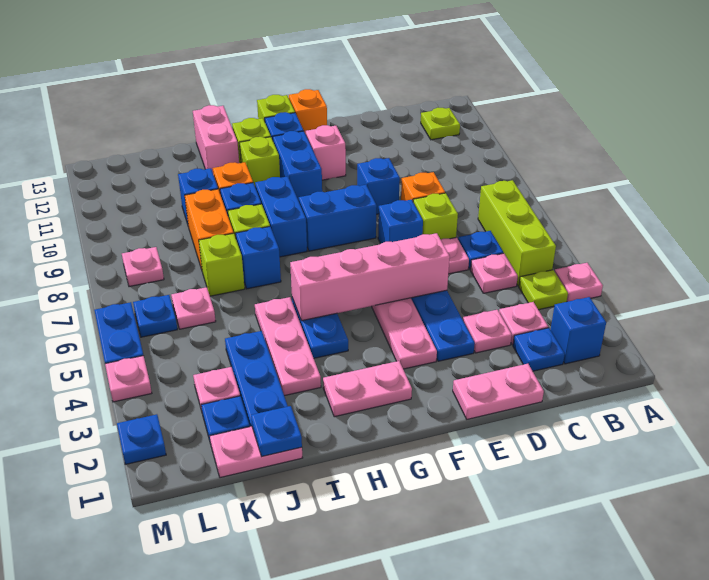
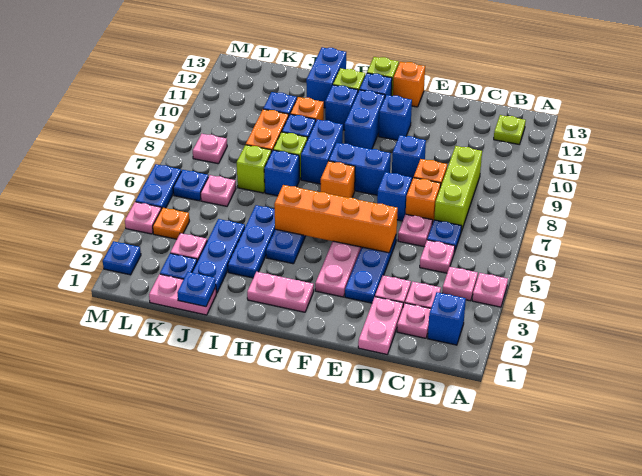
lime 1x1 plate [519,270,568,310] -> pink 1x1 plate [442,267,478,301]
lime 1x3 brick [478,180,556,286] -> lime 1x3 brick moved to [434,146,482,232]
blue 1x1 plate [513,328,565,371] -> pink 1x1 plate [397,303,431,338]
pink 1x2 plate [453,364,544,419] -> pink 1x2 plate turned to [358,297,403,354]
lime 1x1 brick [413,193,458,240] -> orange 1x1 brick [406,178,441,224]
pink 1x4 brick [290,233,450,321] -> orange 1x4 brick [274,185,398,253]
pink 1x1 brick [306,125,346,180] -> blue 1x1 brick [379,95,412,140]
none -> orange 1x1 brick [321,161,355,198]
lime 1x1 brick [239,137,280,185] -> blue 1x1 brick [325,85,358,130]
pink 1x3 plate [255,297,321,396] -> blue 1x3 plate [228,205,275,278]
pink 1x2 brick [193,105,239,172] -> blue 1x2 brick [306,47,346,108]
none -> orange 1x1 plate [153,208,189,239]

